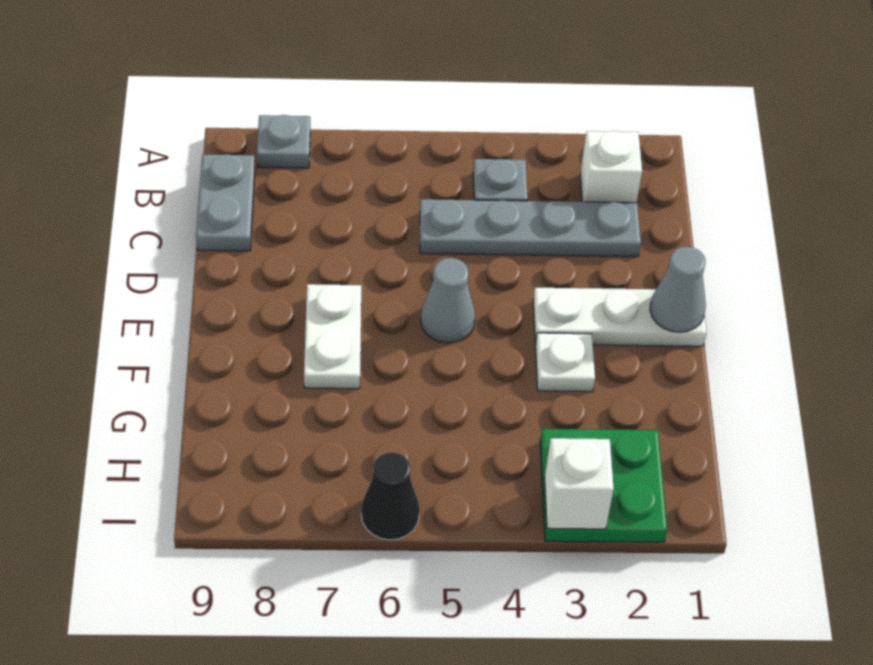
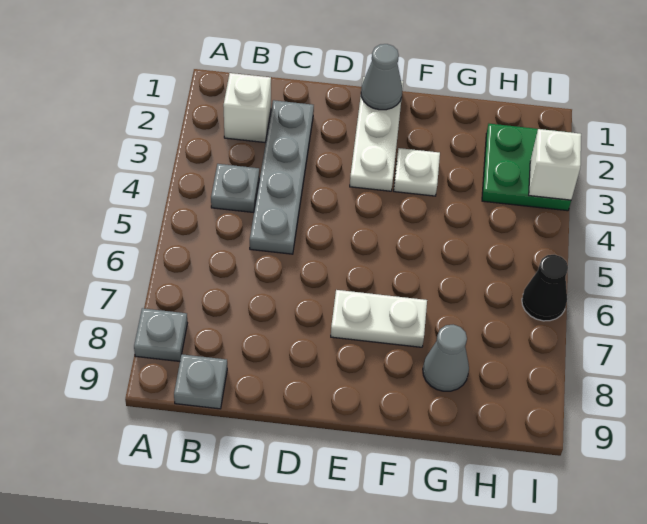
grey 1x2 plate [196,154,255,251] -> grey 1x1 plate [174,354,227,409]
grey 1x1 cone [421,258,475,343] -> grey 1x1 cone moved to [423,325,469,391]

